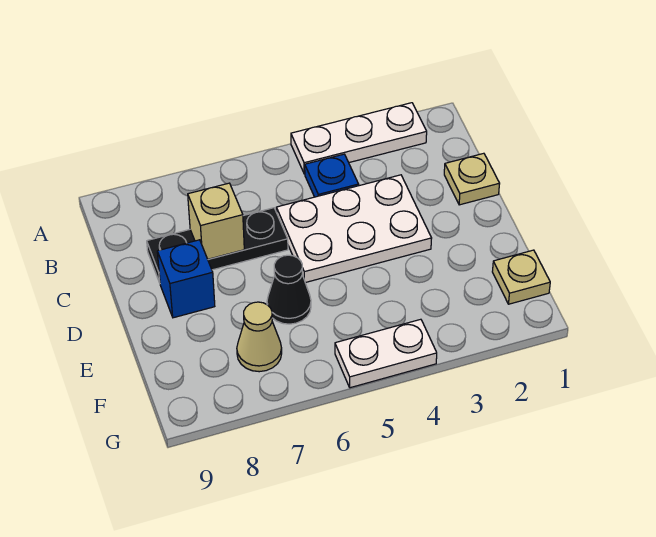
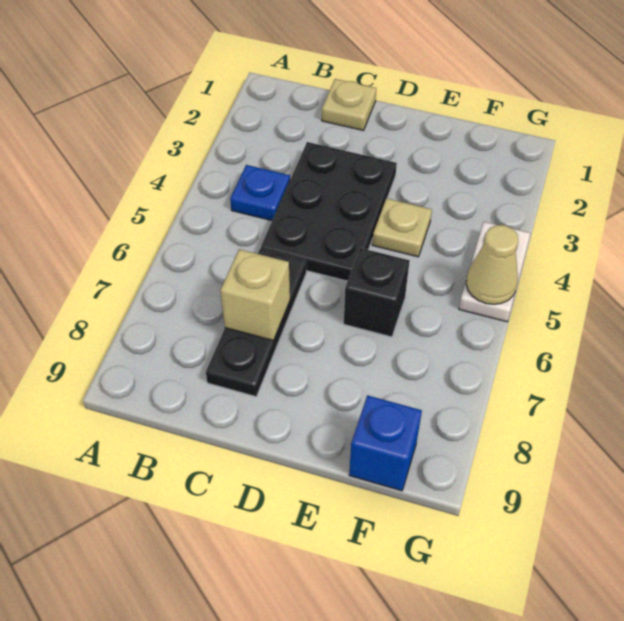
white 1x3 plate [291,103,427,174] -> none
white 2x3 plate [276,175,432,283] -> black 2x3 plate [261,142,397,281]
blue 1x1 brick [157,240,215,318] -> blue 1x1 brick moved to [349,395,422,491]
black 1x1 cone [267,255,311,324] -> black 1x1 brick [344,248,410,337]
tan 1x1 plate [492,250,550,304] -> tan 1x1 plate moved to [372,198,432,257]
tan 1x1 cone [237,302,282,372] -> tan 1x1 cone moved to [466,225,518,304]

